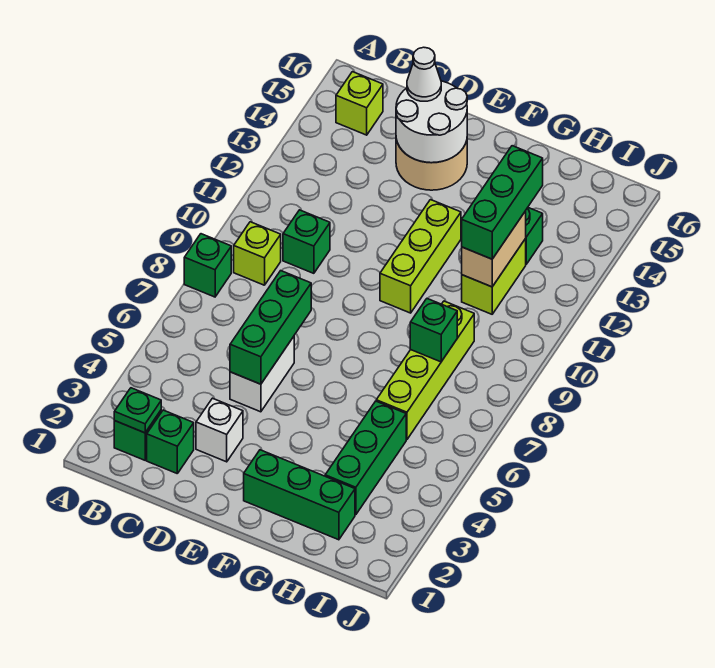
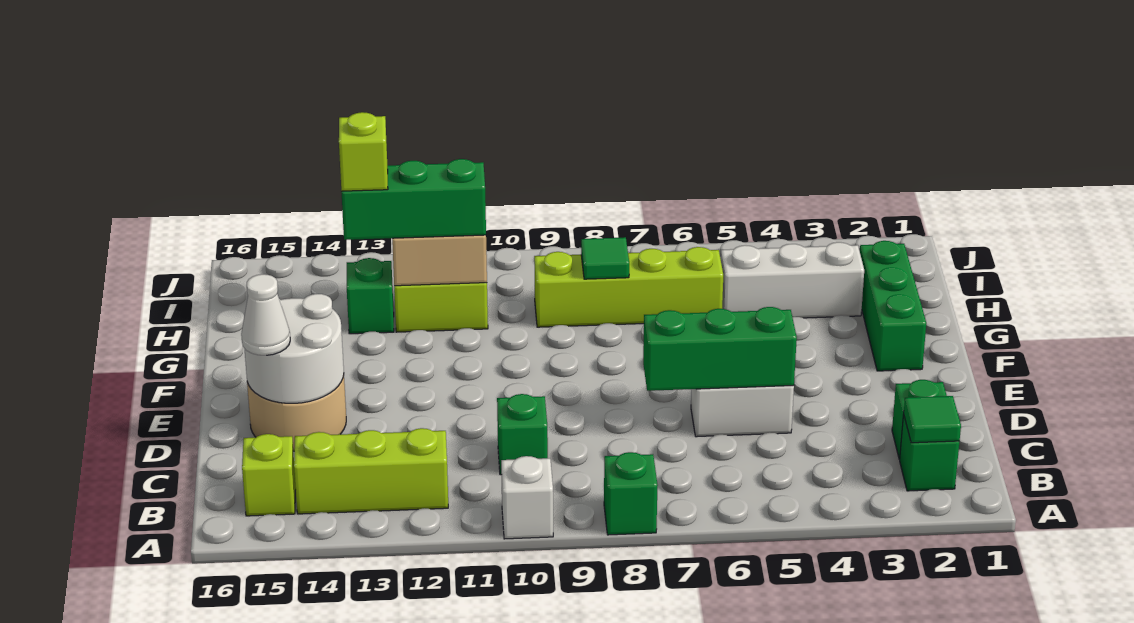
green 1x1 plate [114,388,161,433] -> green 1x1 tile [904,396,961,443]
lime 1x1 brick [234,222,281,285] -> lime 1x1 brick moved to [339,112,388,191]
white 1x1 brick [196,398,243,462] -> white 1x1 brick moved to [501,456,553,539]
lime 1x3 brick [380,200,461,313] -> lime 1x3 brick moved to [294,428,448,514]
green 1x3 brick [325,401,406,515] -> white 1x3 brick [721,242,864,318]
green 1x1 brick [410,298,457,362] -> green 1x1 tile [581,237,629,279]

